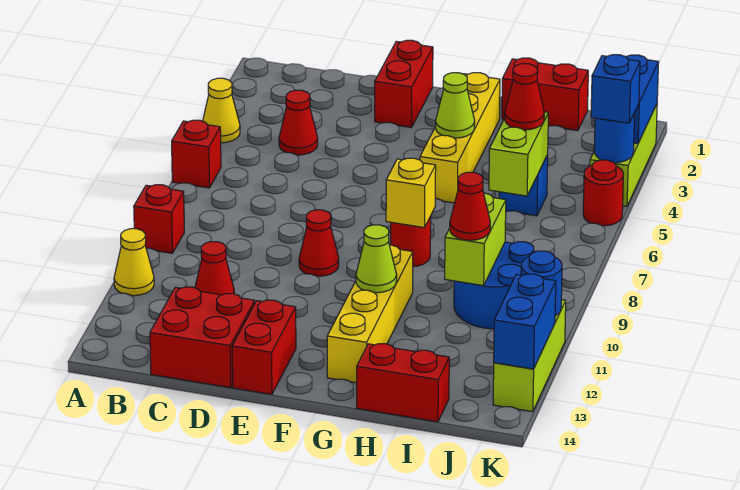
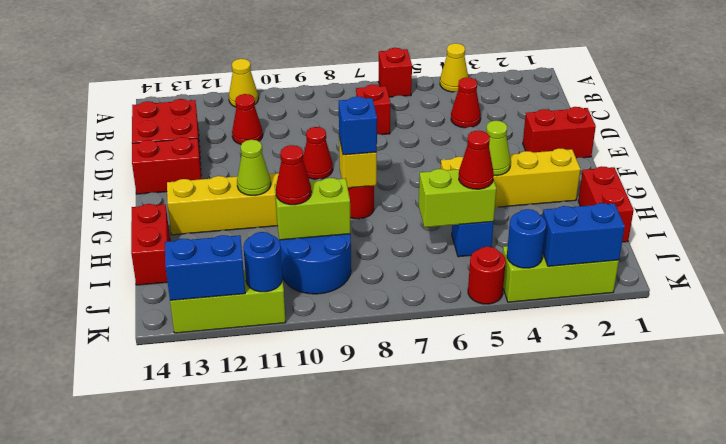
red 1x1 brick [134,185,184,253] -> red 1x1 brick moved to [356,85,391,135]
blue 1x1 brick [591,55,640,123] -> blue 1x1 brick moved to [339,97,377,155]

